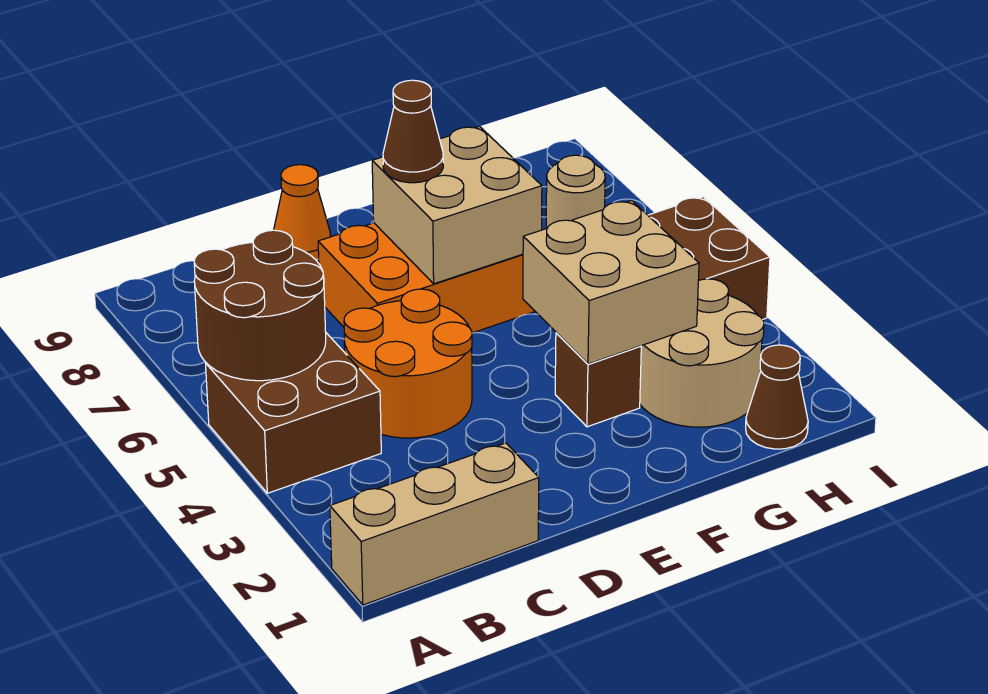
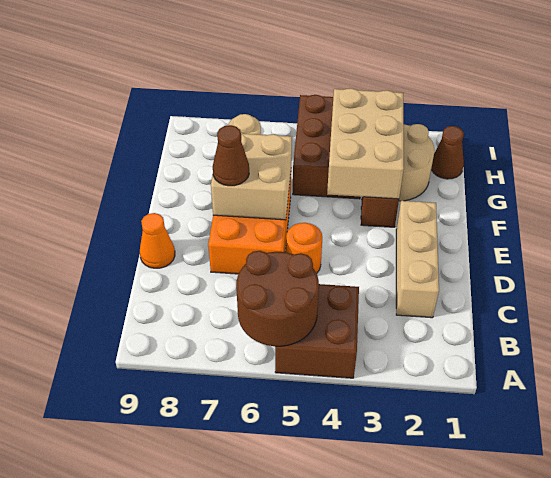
tan 1x3 brick [330,443,539,605] -> tan 1x3 brick moved to [396,201,439,318]
orange 2x2 round brick [344,289,472,438] -> orange 1x1 round brick [286,223,322,274]
tan 2x2 brick [523,201,699,364] -> tan 2x3 brick [327,88,404,199]

